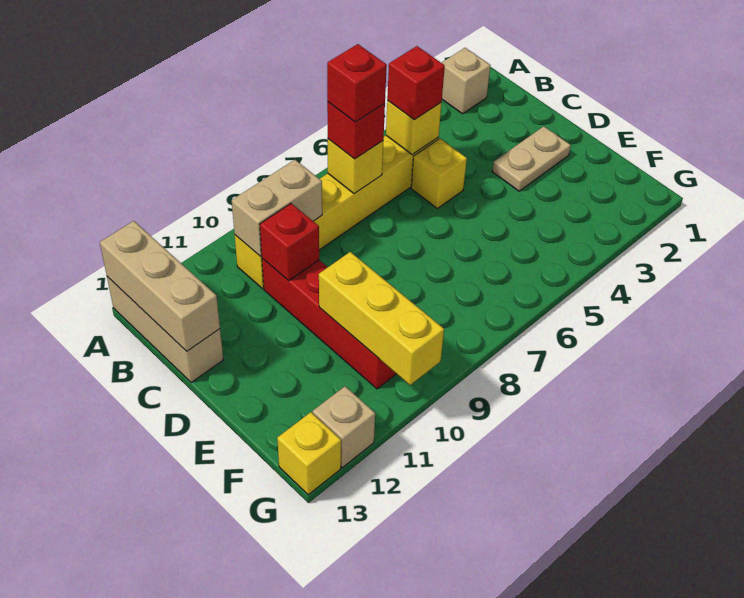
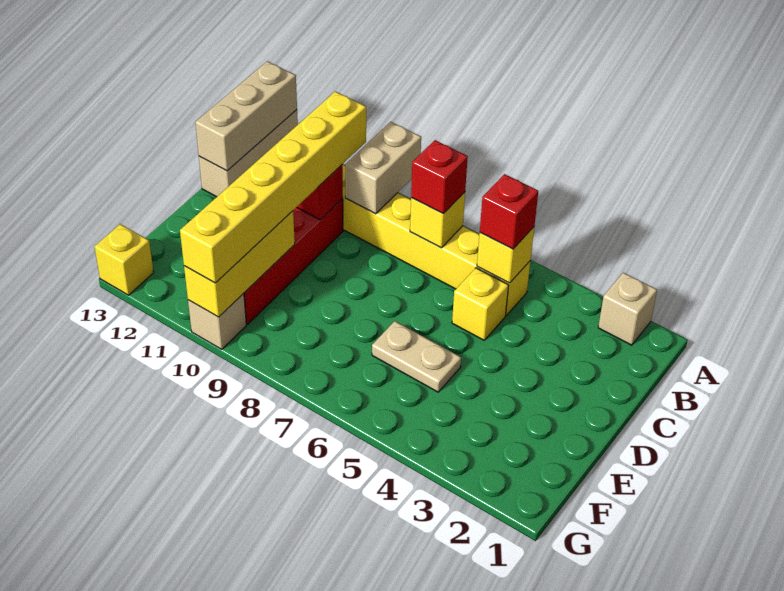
red 1x1 brick [327,44,387,122] -> none
tan 1x2 brick [232,160,322,257] -> tan 1x2 brick turned to [345,122,421,214]
none -> yellow 1x6 brick [180,91,366,283]
tan 1x2 plate [492,126,571,191] -> tan 1x2 plate moved to [372,321,461,392]
tan 1x1 brick [313,386,375,467] -> tan 1x1 brick moved to [188,293,246,349]

